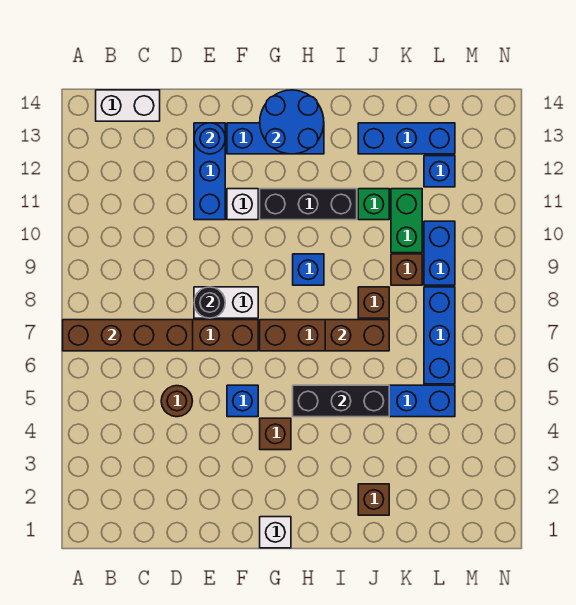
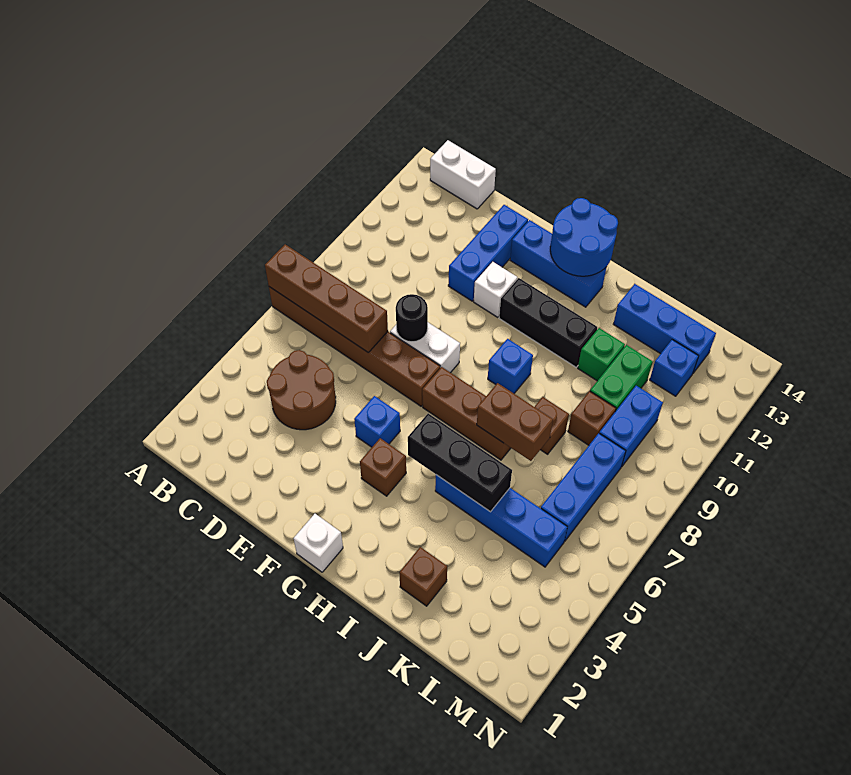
brown 1x1 round brick [161,386,192,417] -> brown 2x2 round brick [267,350,336,430]
blue 1x1 round brick [194,123,225,154] -> none

